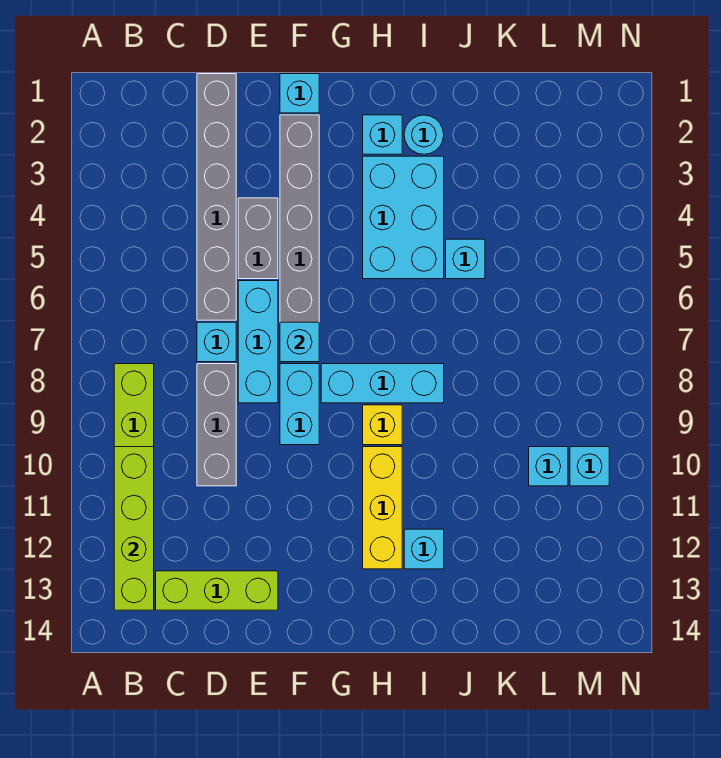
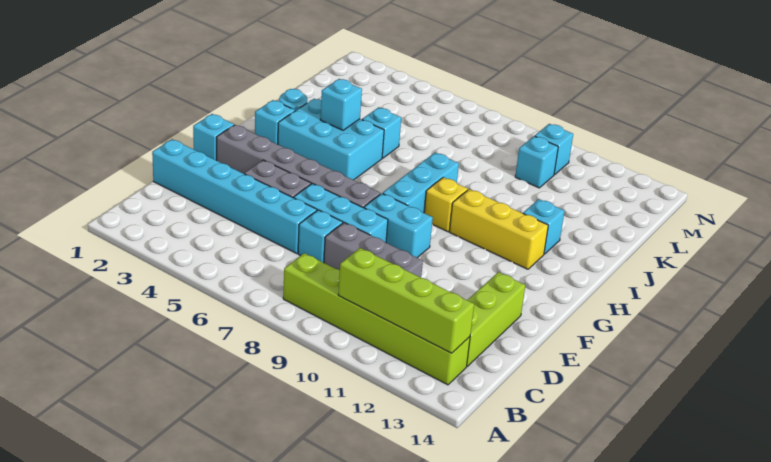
grey 1x6 brick [197,74,236,320] -> cyan 1x6 brick [152,139,317,254]
cyan 1x1 brick [280,322,319,362] -> cyan 1x1 brick moved to [320,79,362,130]

